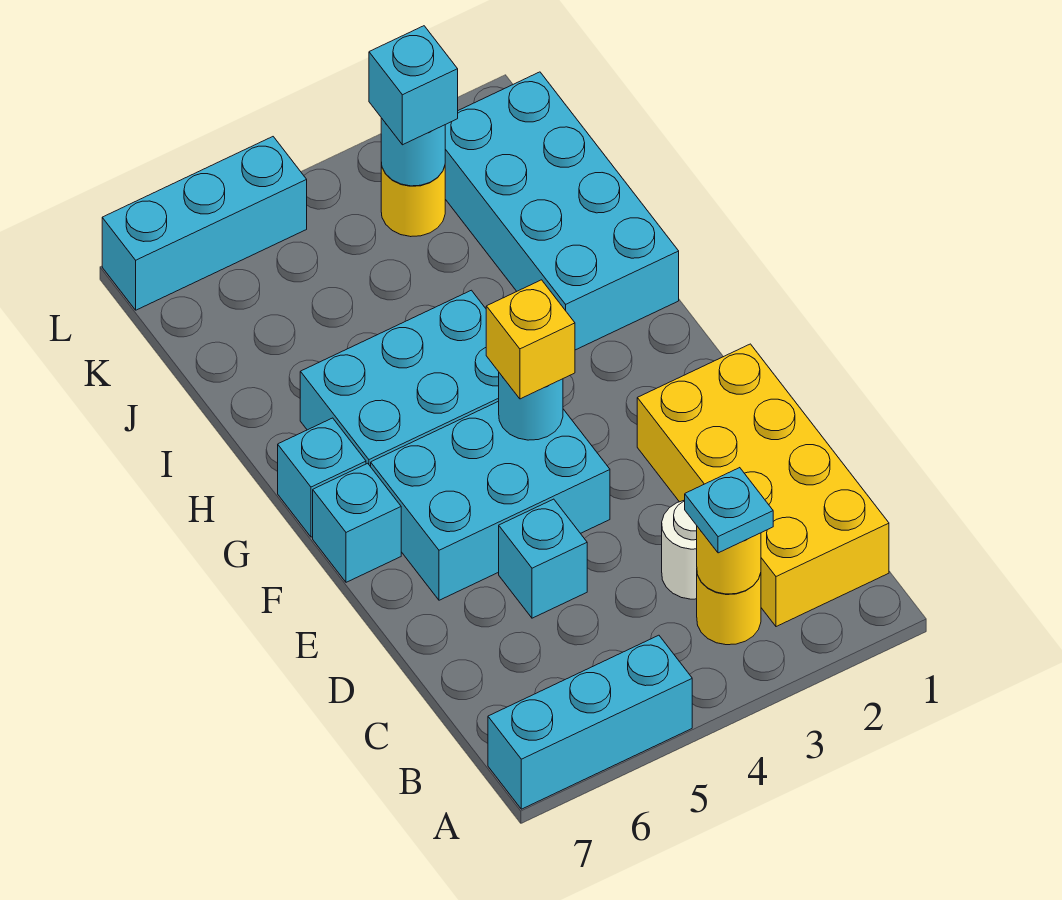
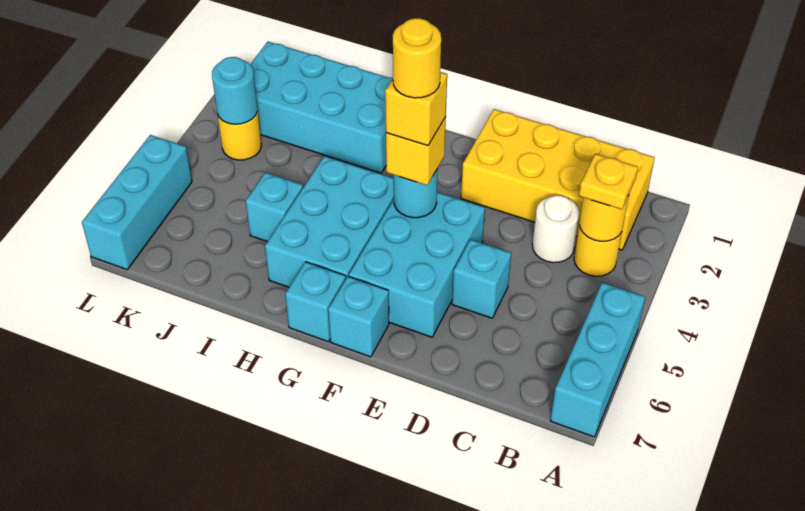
cyan 1x1 plate [685,468,773,553] -> yellow 1x1 plate [579,154,638,209]
none -> yellow 1x1 brick [385,72,447,146]
none -> yellow 1x1 round brick [393,18,441,98]
cyan 1x1 brick [369,26,458,145] -> cyan 1x1 brick moved to [246,172,303,242]

